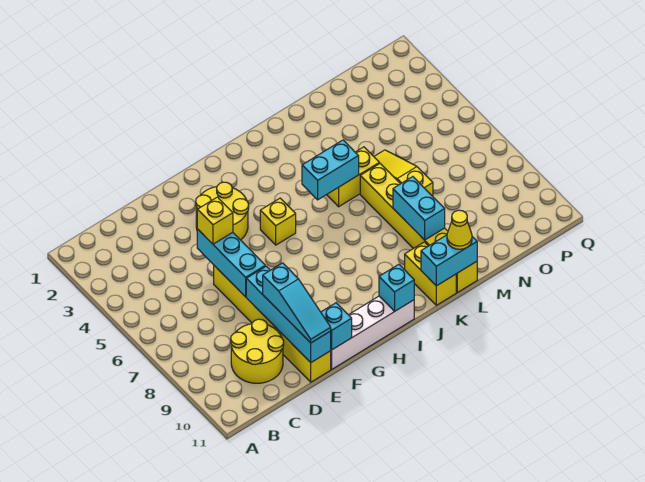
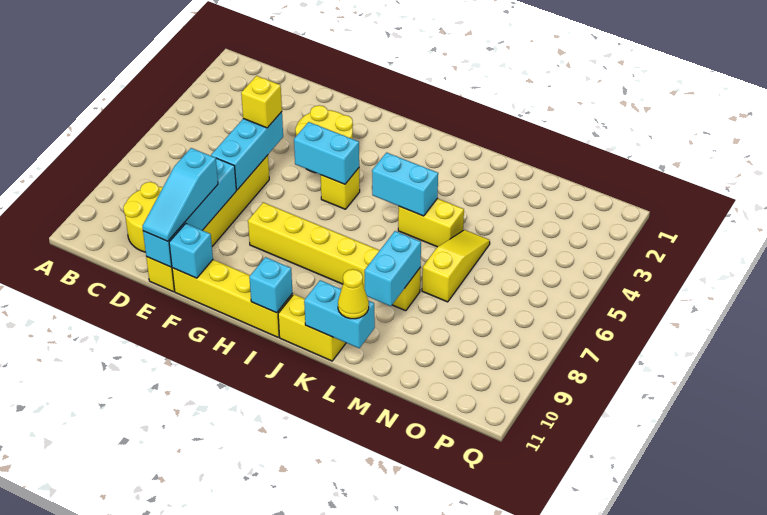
white 1x4 brick [331,296,414,369] -> yellow 1x4 brick [172,260,293,337]
none -> cyan 1x2 brick [294,122,359,184]
yellow 1x2 brick [405,242,456,305] -> yellow 1x2 brick turned to [278,294,346,361]
yellow 1x6 brick [360,164,477,292] -> yellow 1x6 brick turned to [248,202,421,311]

